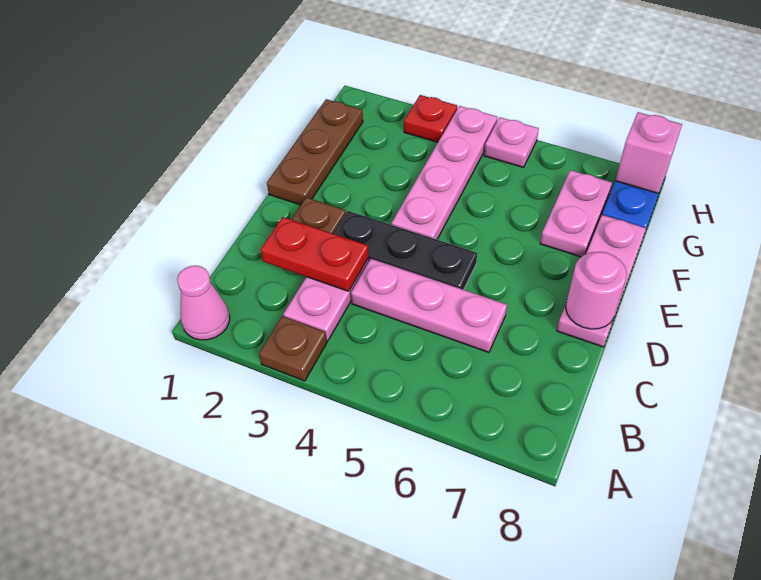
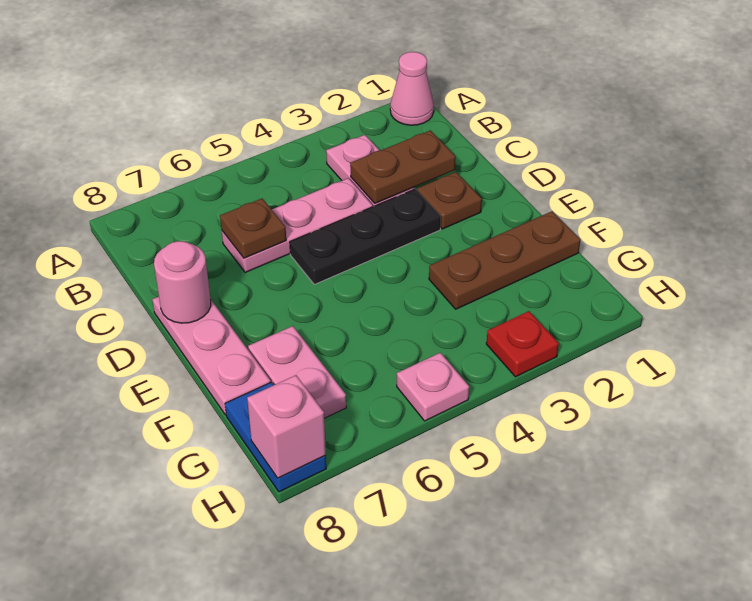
brown 1x1 plate [259,316,327,381] -> brown 1x1 plate moved to [220,198,286,258]
red 1x2 plate [261,217,369,291] -> brown 1x2 plate [350,130,456,203]
brown 1x3 plate [267,99,363,205] -> brown 1x3 plate turned to [429,211,580,309]
pink 1x4 plate [391,106,497,239] -> none

